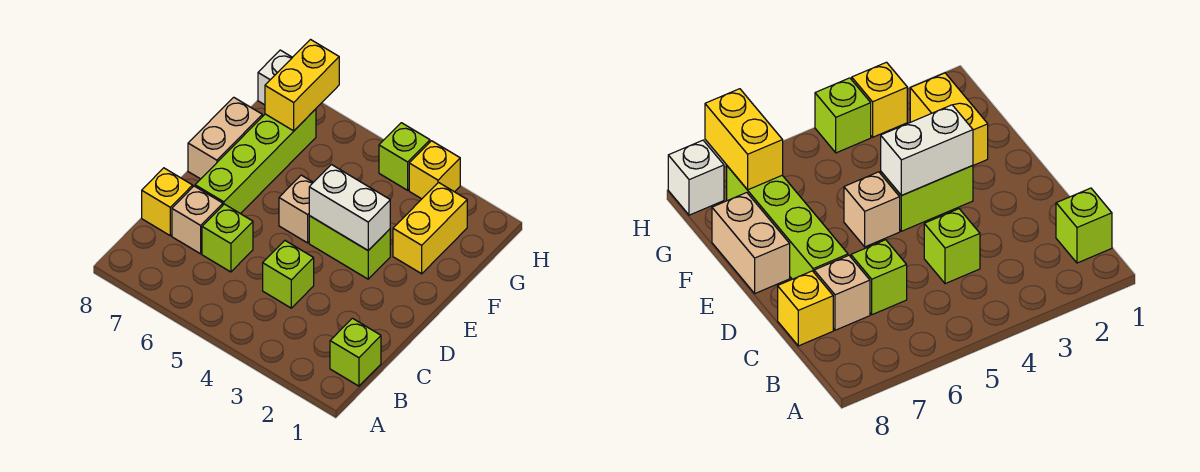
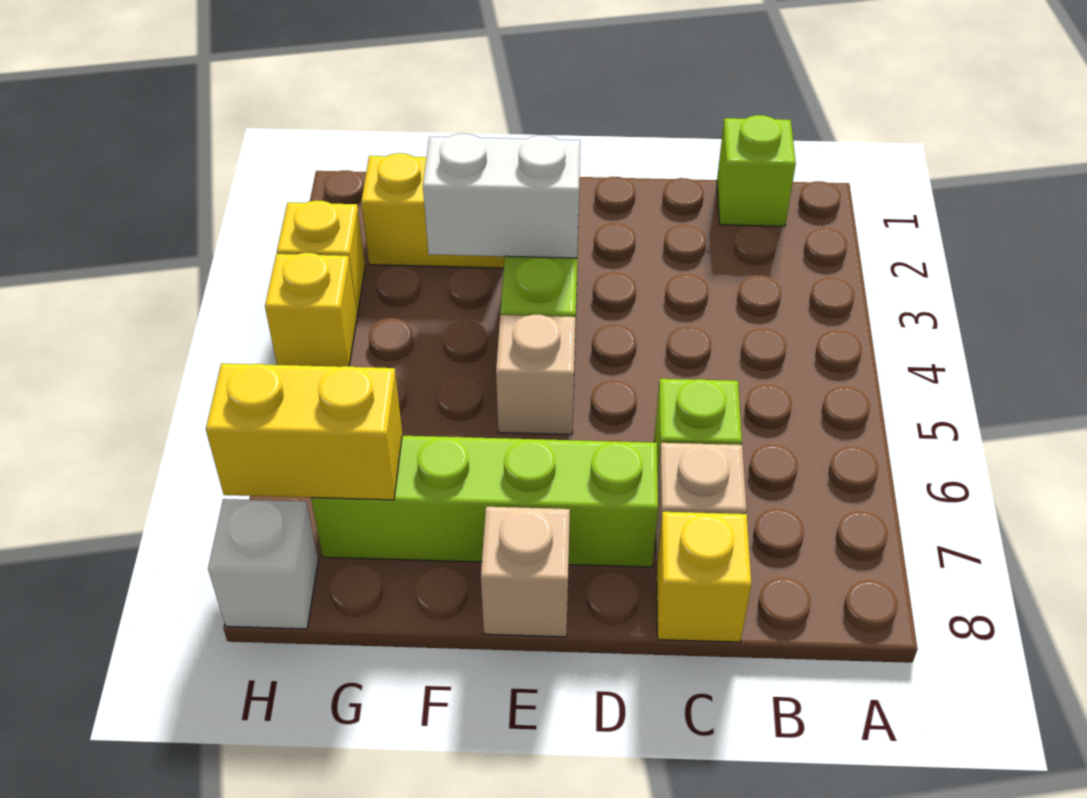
lime 1x1 brick [263,241,314,308] -> none
white 1x2 brick [309,165,390,250] -> white 1x2 brick turned to [423,134,580,258]
tan 1x2 brick [188,97,262,179] -> tan 1x1 brick [481,507,570,637]
lime 1x1 brick [379,123,430,190] -> yellow 1x1 brick [265,253,357,367]

